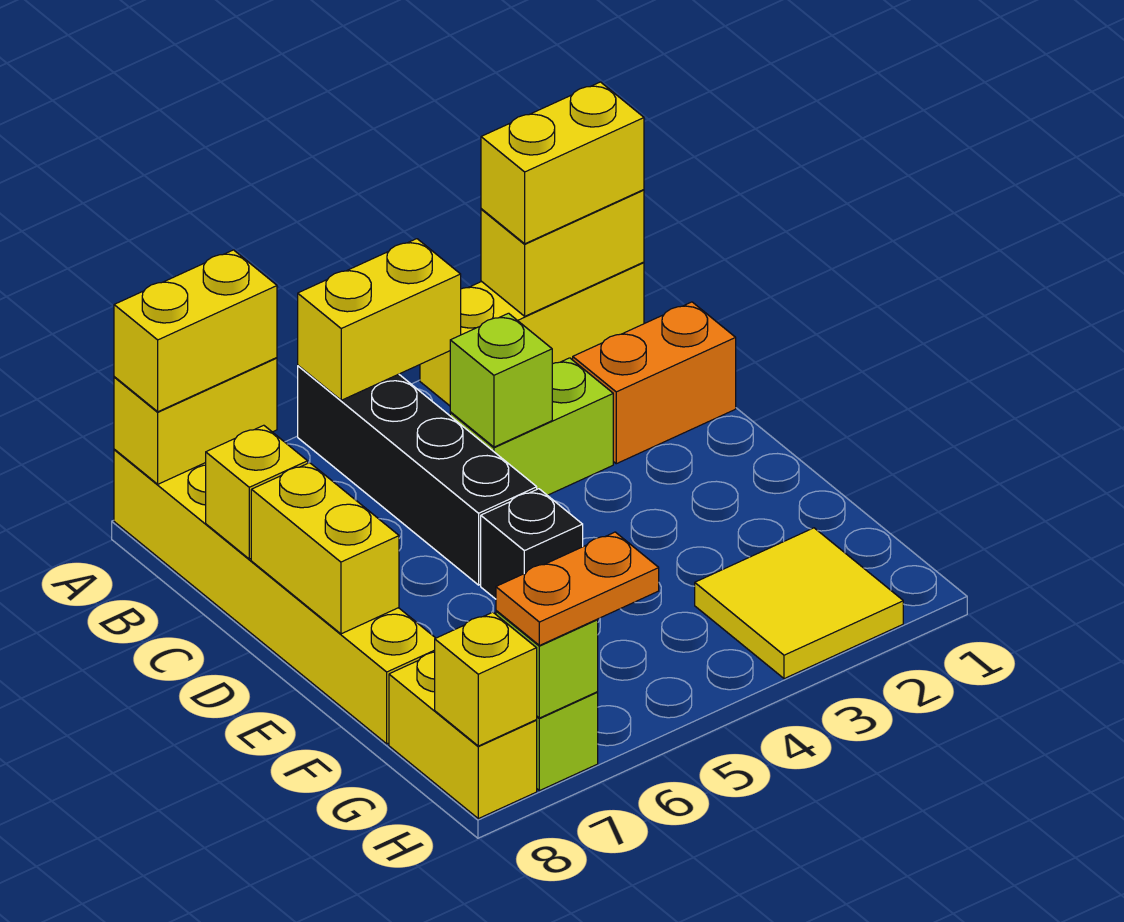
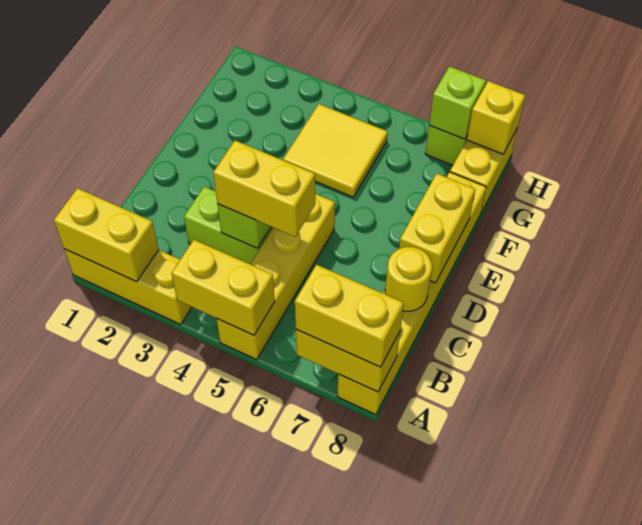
yellow 1x2 brick [481,82,644,244] -> yellow 1x2 brick moved to [213,141,315,237]
black 1x4 brick [298,366,537,585] -> yellow 1x4 brick [216,194,335,359]
orange 1x2 brick [573,302,736,464] -> none
yellow 1x1 brick [206,425,308,559] -> yellow 1x1 round brick [385,247,432,311]
black 1x1 brick [481,489,583,599] -> none
yellow 2x2 tile [695,528,903,679] -> yellow 2x2 tile moved to [283,104,388,197]
orange 1x2 plate [496,532,659,645] -> none

